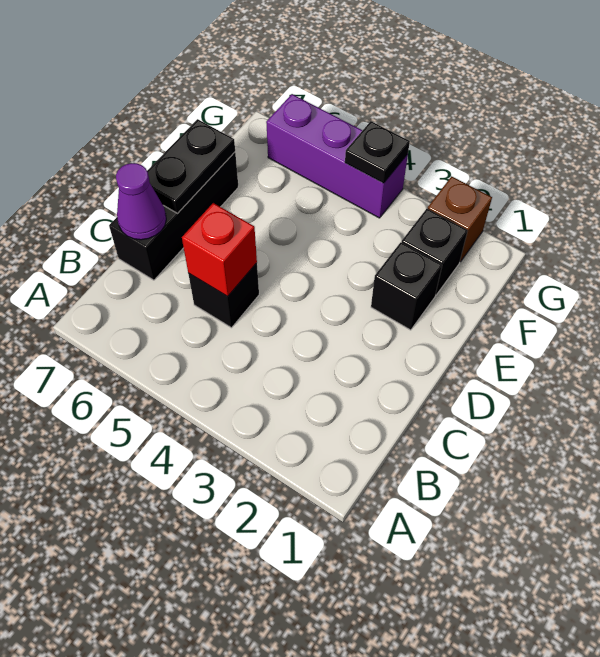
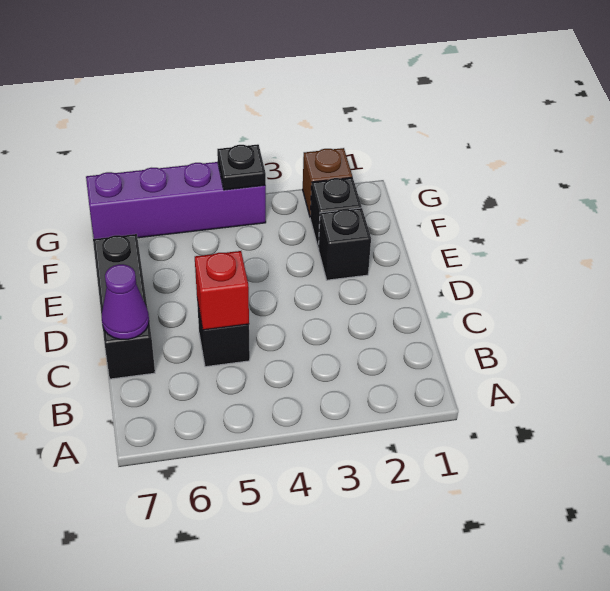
black 1x2 plate [147,119,235,213] -> none
purple 1x3 brick [266,94,408,218] -> purple 1x4 brick [86,162,266,239]

